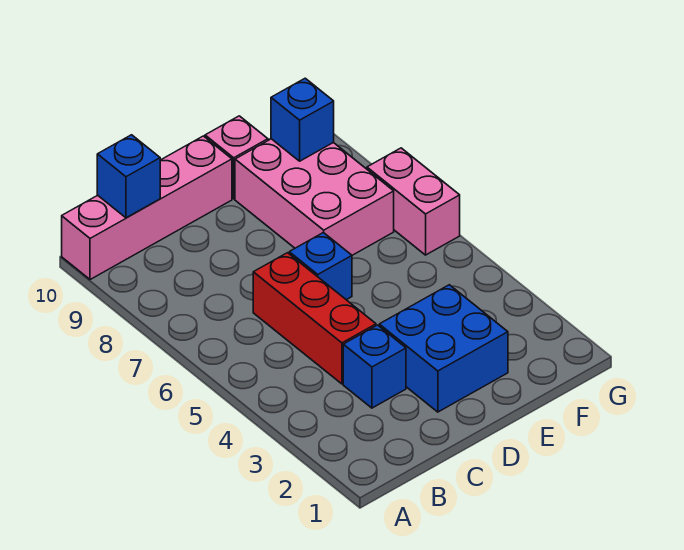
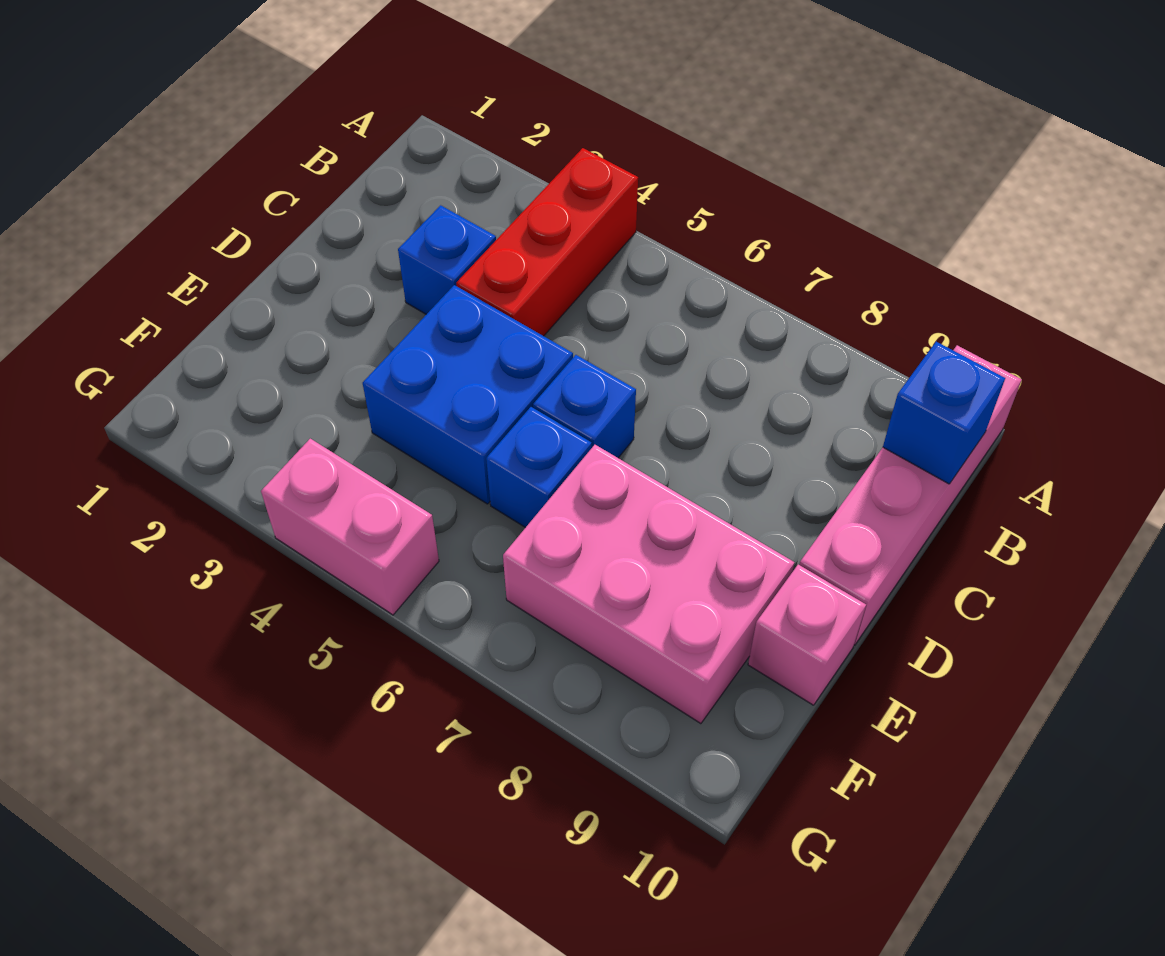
red 1x3 brick [253,253,376,384] -> red 1x3 brick turned to [456,148,638,336]
blue 2x2 brick [379,285,508,412] -> blue 2x2 brick moved to [363,285,573,504]
blue 1x1 brick [271,78,334,161] -> blue 1x1 brick moved to [486,407,592,528]
pink 1x2 brick [367,148,460,255] -> pink 1x2 brick moved to [261,439,439,615]

